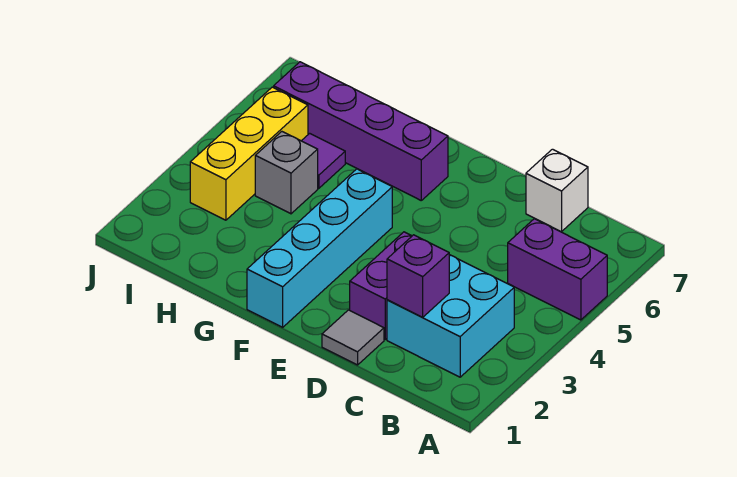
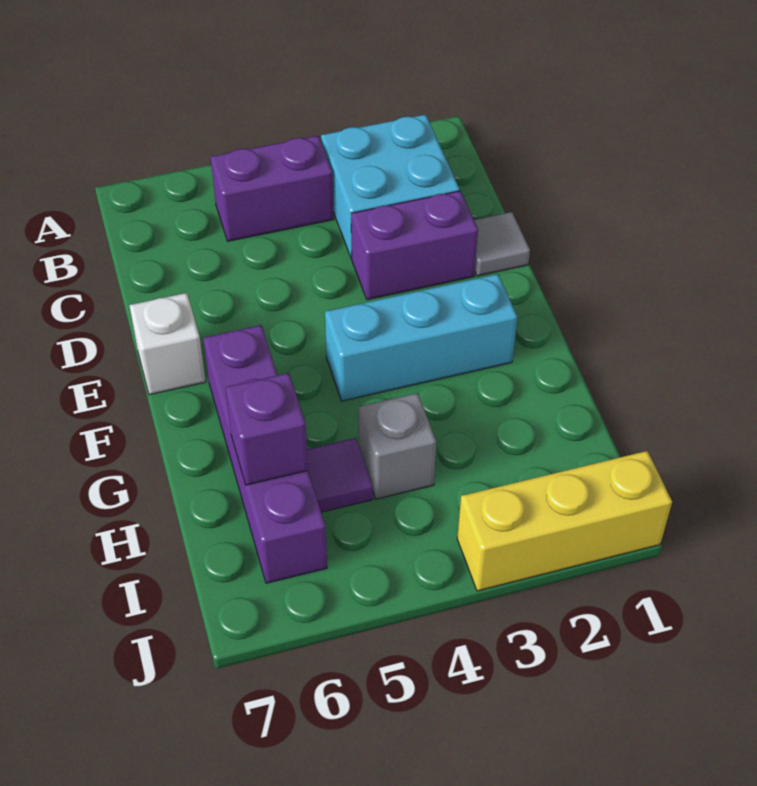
purple 1x2 brick [508,219,607,320] -> purple 1x2 brick turned to [211,136,334,241]
purple 1x1 brick [387,235,449,317] -> purple 1x1 brick moved to [226,373,308,485]
white 1x1 brick [526,149,588,232] -> white 1x1 brick moved to [129,293,206,395]
cyan 1x4 brick [247,169,392,327] -> cyan 1x3 brick [325,274,518,401]
yellow 1x3 brick [190,87,308,220] -> yellow 1x3 brick moved to [457,451,672,591]

